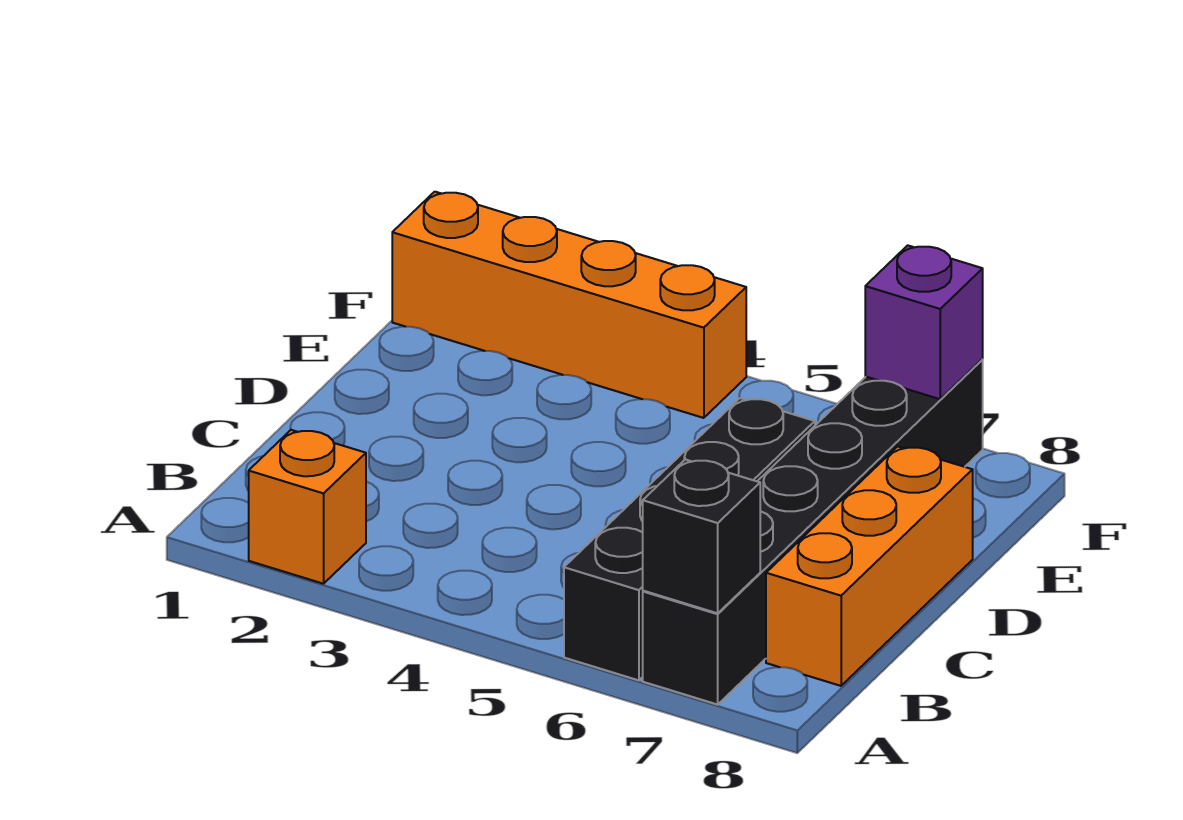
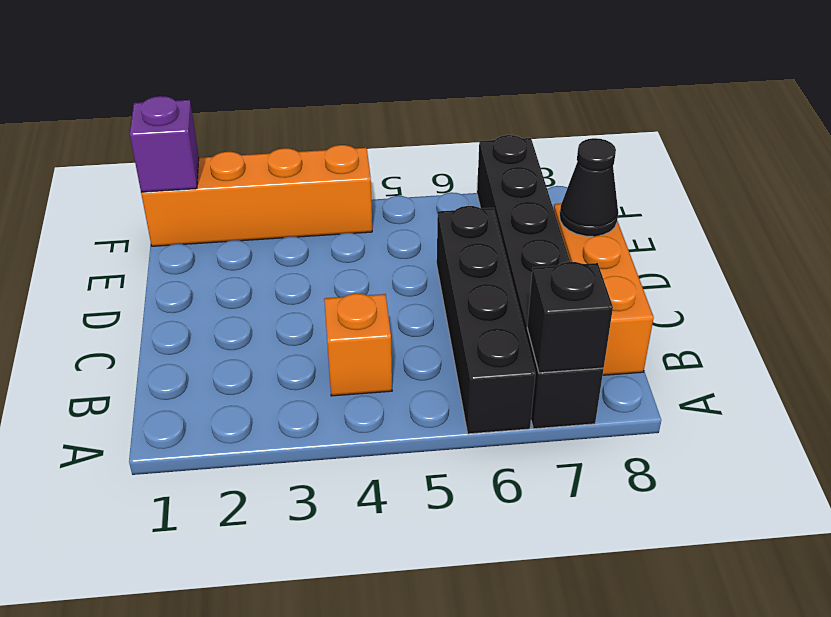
orange 1x1 brick [249,430,366,584] -> orange 1x1 brick moved to [324,293,392,396]
none -> black 1x1 cone [560,138,618,236]
purple 1x1 brick [865,245,983,399] -> purple 1x1 brick moved to [130,96,199,192]

